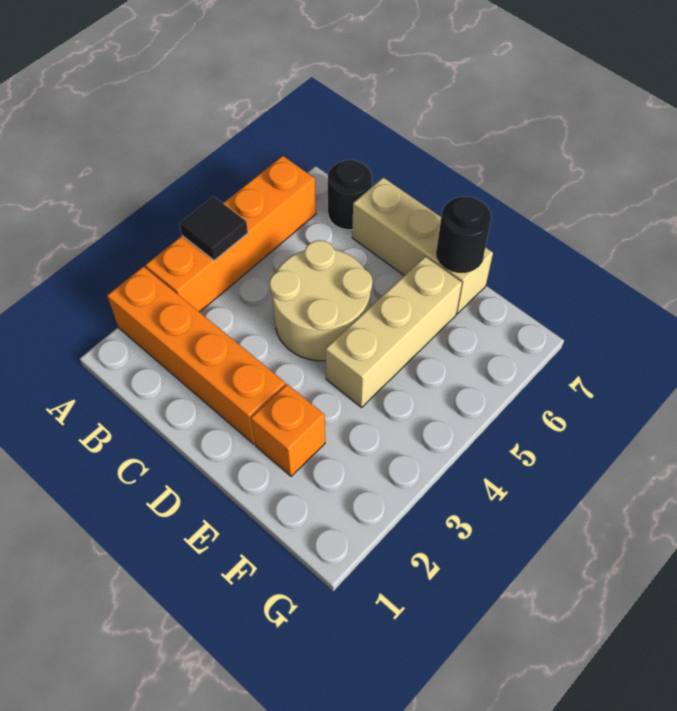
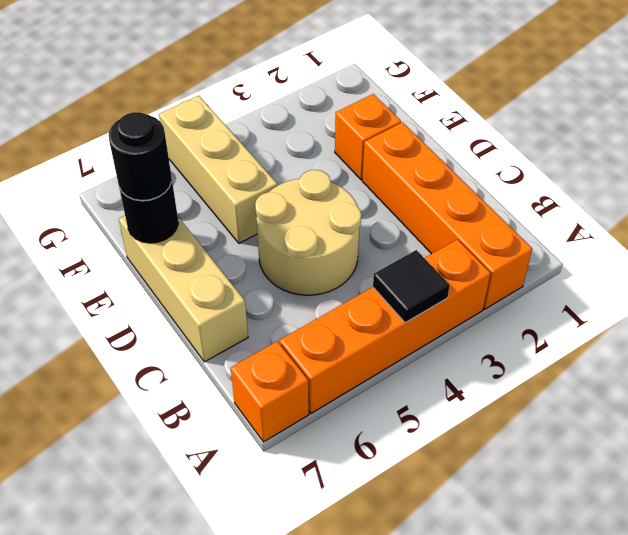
none -> orange 1x1 brick [231,341,309,442]
black 1x1 round brick [328,160,372,230] -> black 1x1 round brick moved to [109,112,172,200]
tan 1x3 brick [326,257,462,407] -> tan 1x3 brick turned to [159,96,277,243]

